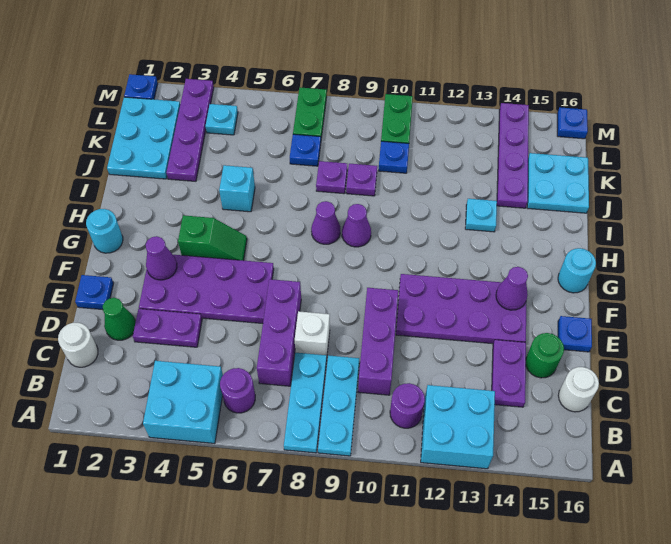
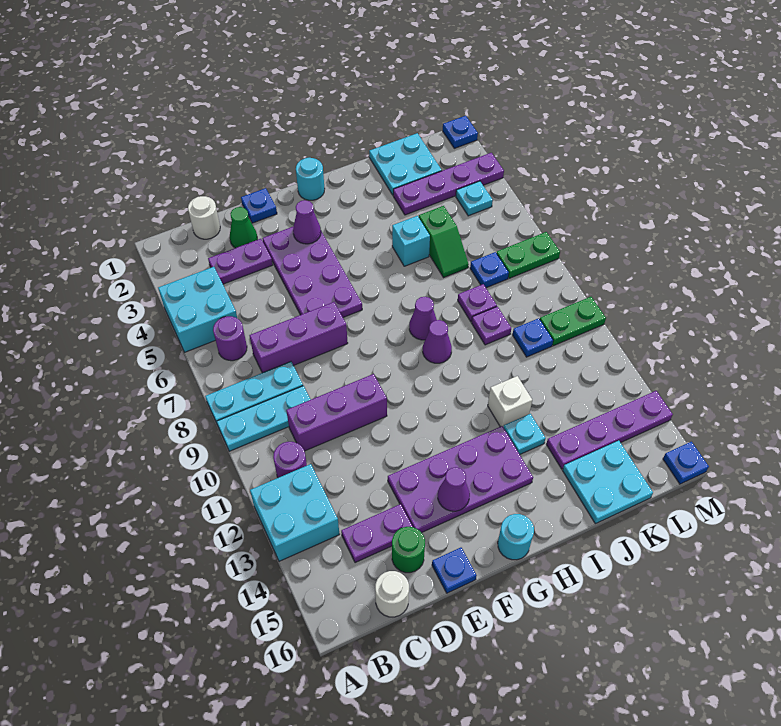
purple 1x2 plate [133,309,202,347] -> purple 1x2 plate turned to [208,239,273,284]
white 1x1 brick [295,311,330,355] -> white 1x1 brick moved to [488,376,532,427]
purple 2x4 plate [396,274,526,344] -> purple 2x4 plate turned to [388,426,533,533]
green 1x2 slope [178,215,247,260] -> green 1x2 slope moved to [419,206,469,277]
cyan 2x3 plate [107,97,180,179] -> cyan 2x2 plate [369,133,442,195]

